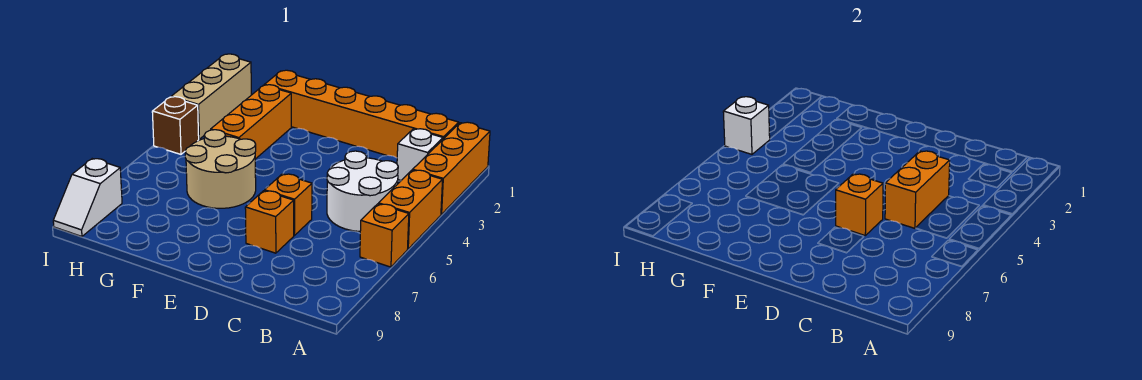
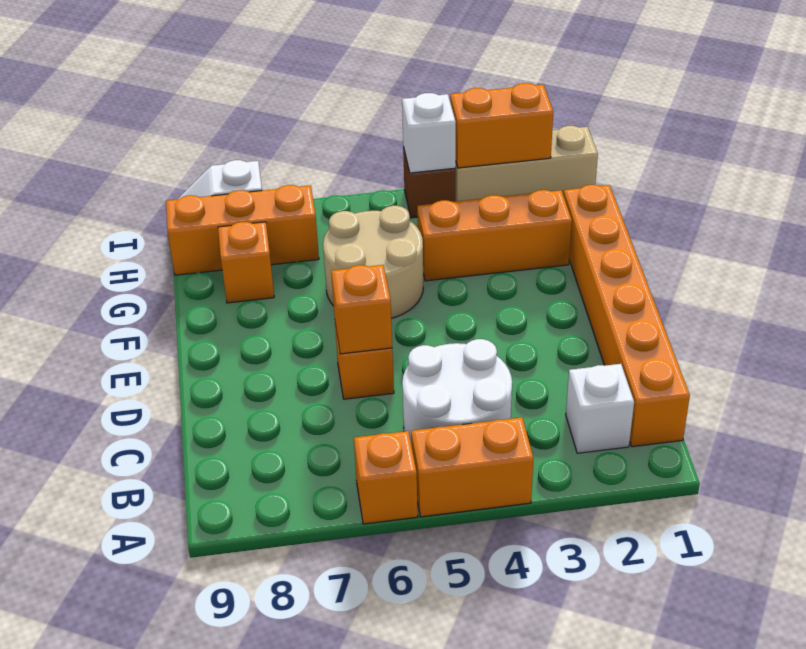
orange 1x3 brick [413,122,490,214] -> orange 1x3 brick moved to [166,185,319,275]
orange 1x2 brick [885,151,950,228] -> orange 1x2 brick moved to [450,83,553,168]
orange 1x1 brick [245,191,294,253] -> orange 1x1 brick moved to [218,222,274,303]

